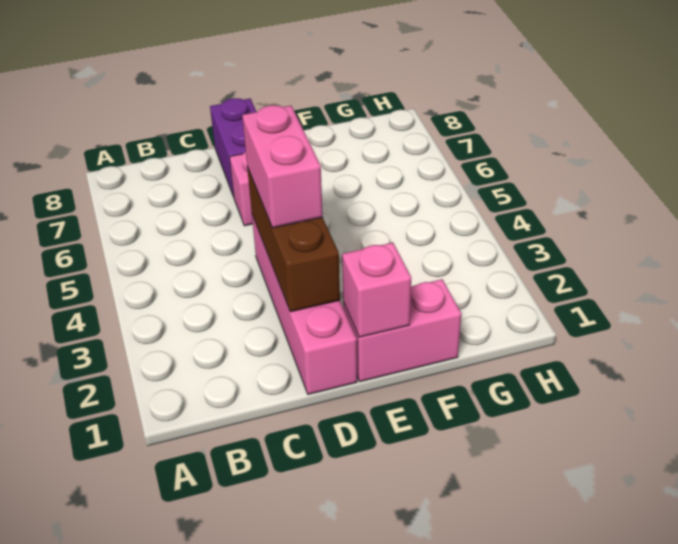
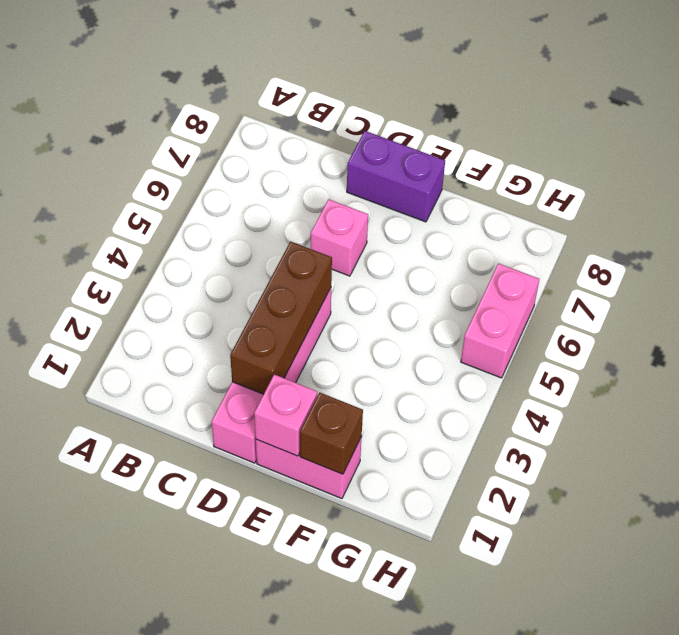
pink 1x2 brick [242,105,323,228] -> pink 1x2 brick moved to [461,263,539,378]
purple 1x2 brick [210,98,256,197] -> purple 1x2 brick turned to [347,131,445,222]
none -> brown 1x1 brick [300,393,363,474]

